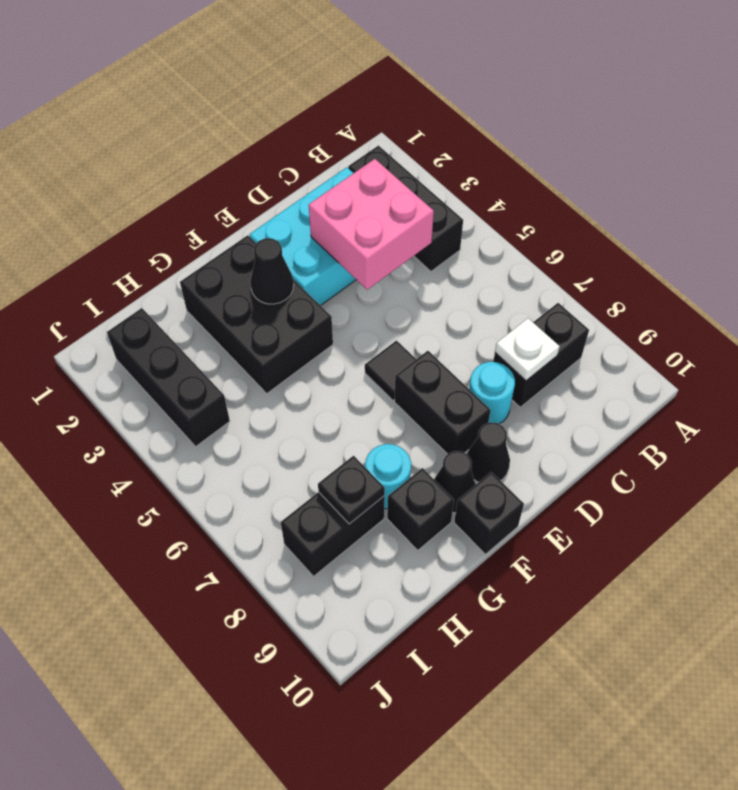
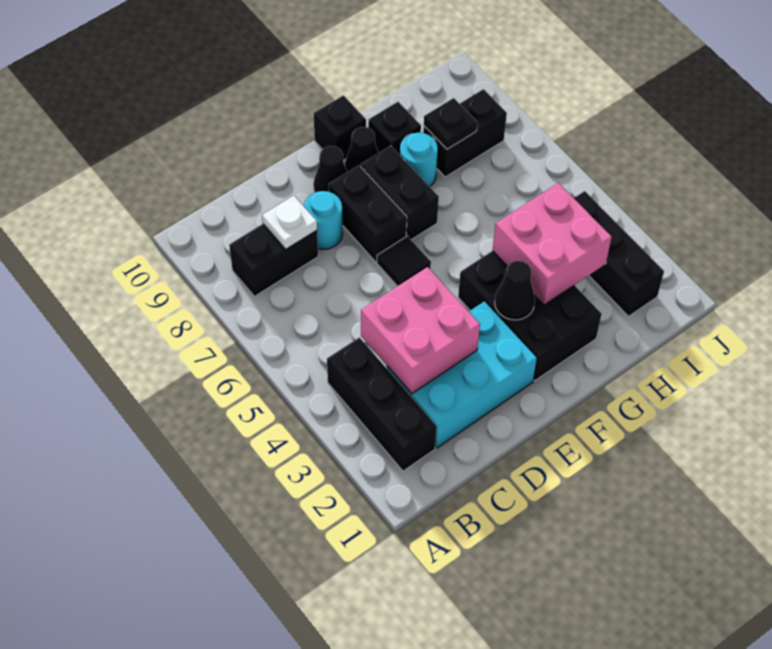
none -> black 1x2 brick [361,146,439,240]
none -> pink 2x2 brick [493,183,612,305]

